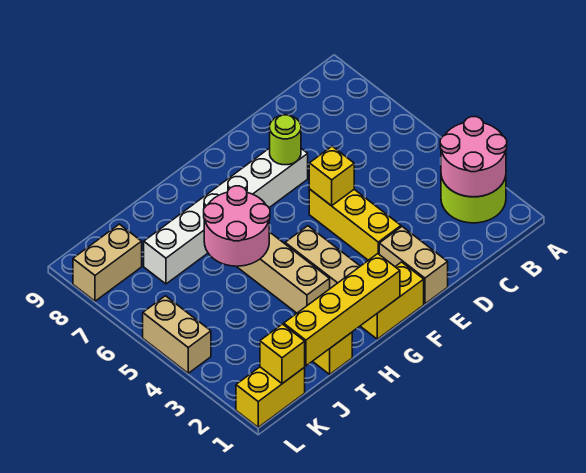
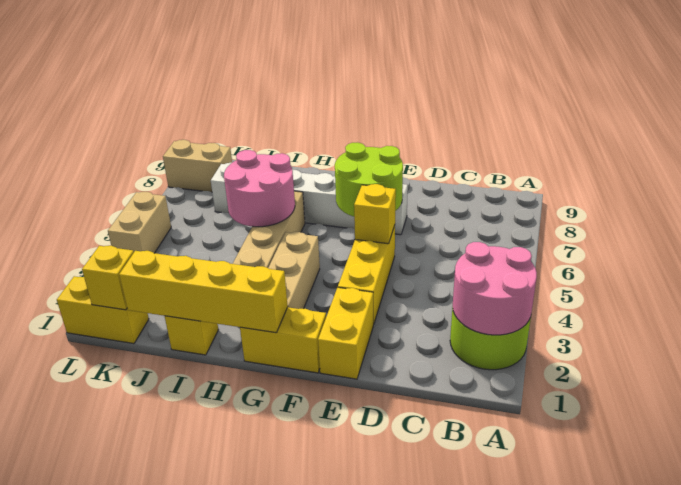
tan 1x2 brick [379,227,448,304] -> yellow 1x2 brick [318,287,373,379]
lime 1x1 round brick [270,115,301,165] -> lime 2x2 round brick [335,143,403,217]

